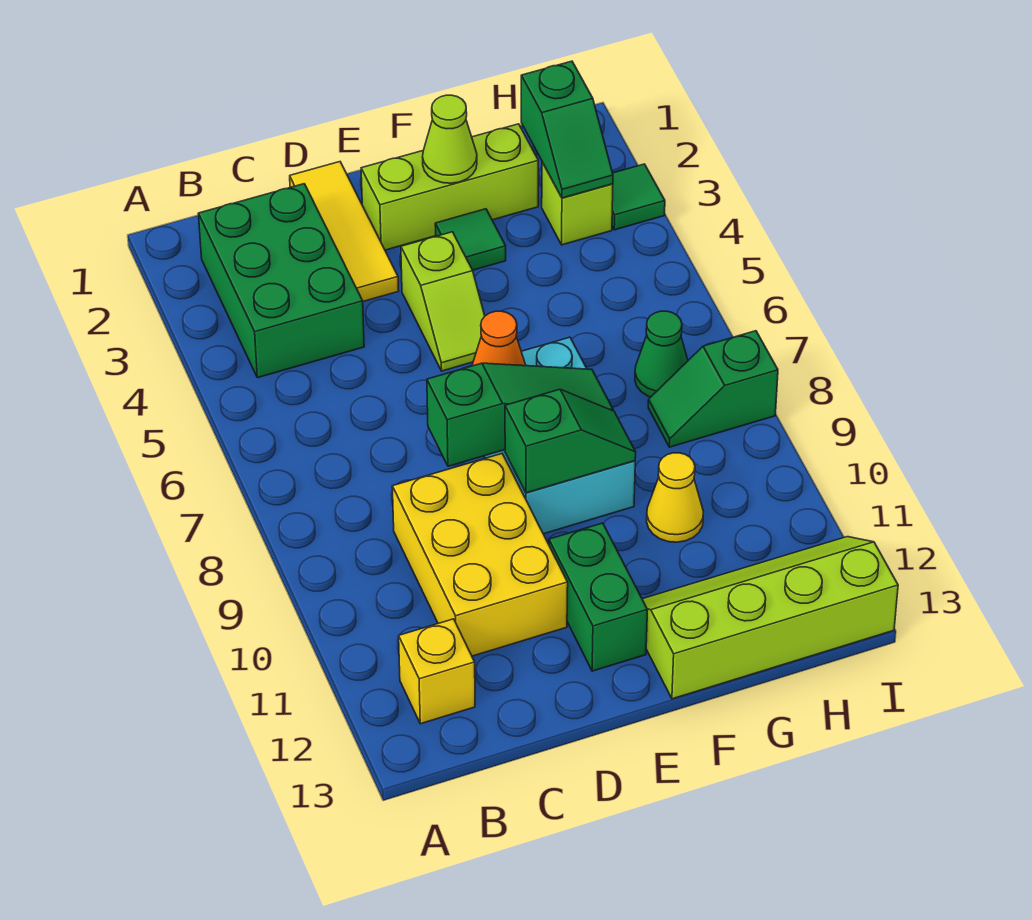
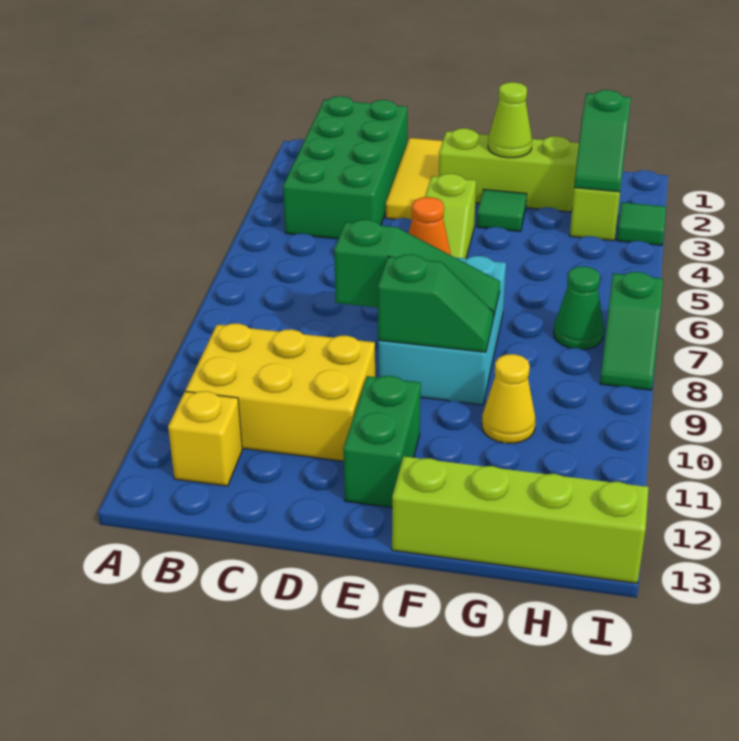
green 2x3 brick [198,184,364,378] -> green 2x4 brick [283,96,407,239]
yellow 2x3 brick [392,454,568,656] -> yellow 2x3 brick turned to [186,323,375,461]
green 1x2 slope [648,331,778,447] -> green 1x2 slope turned to [600,272,663,390]

